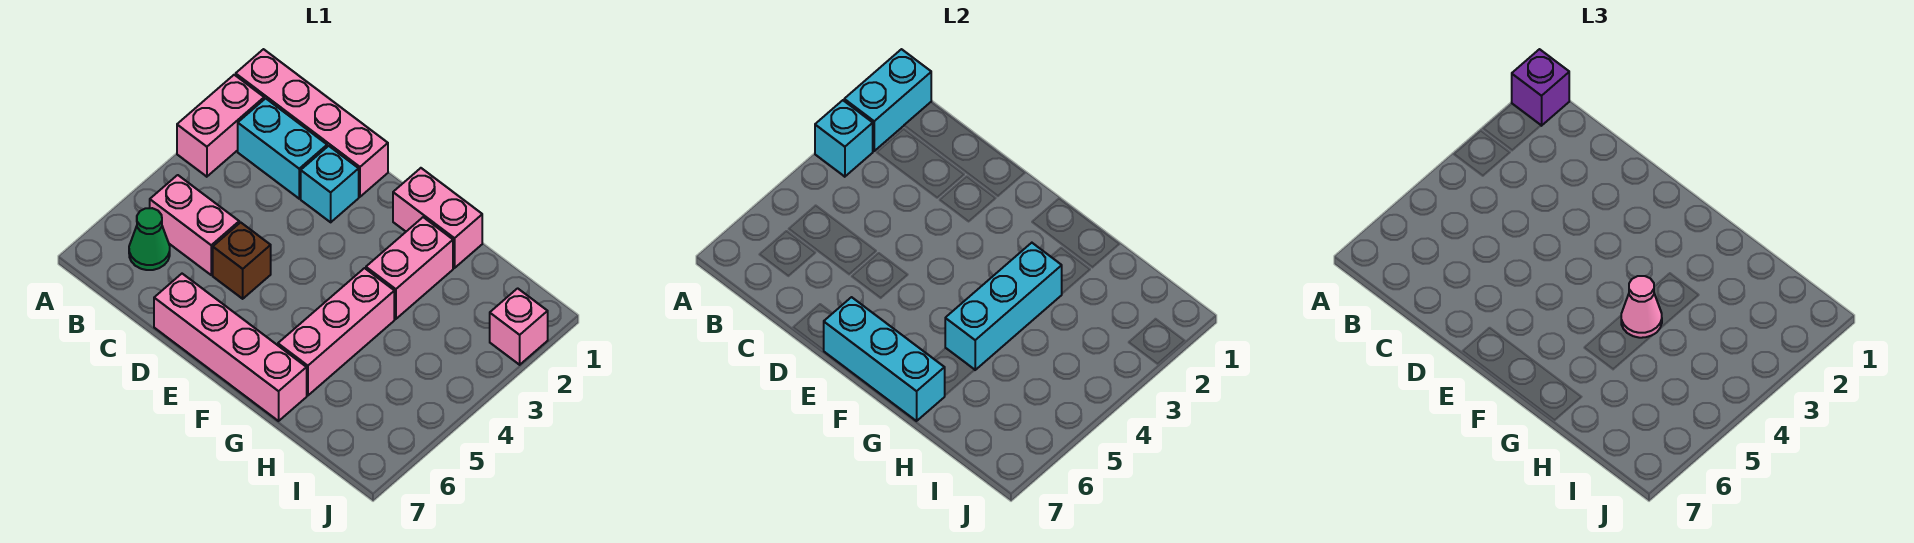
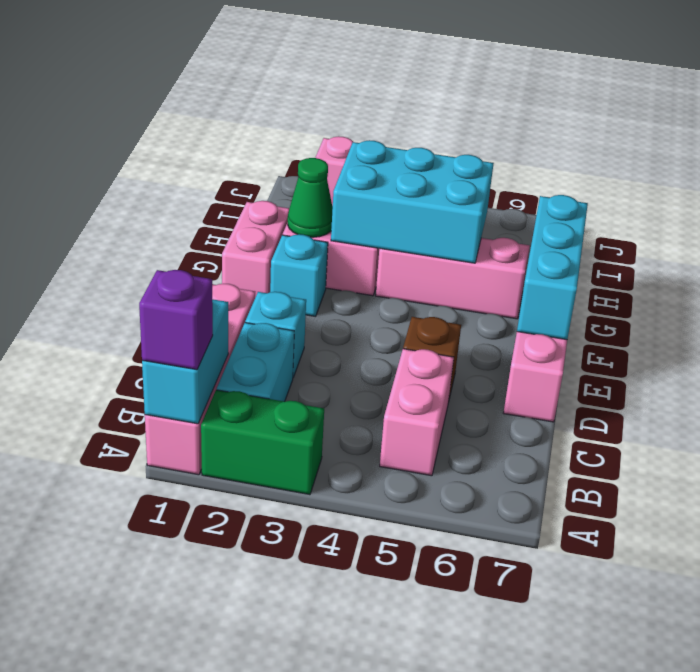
cyan 1x2 brick [844,49,931,151] -> cyan 1x2 brick turned to [142,299,228,424]
pink 1x2 brick [177,75,264,177] -> green 1x2 brick [201,390,324,495]
cyan 1x1 brick [815,100,873,177] -> cyan 1x1 brick moved to [270,234,328,316]
green 1x1 cone [129,208,170,270] -> green 1x1 cone moved to [288,158,333,237]
cyan 1x3 brick [945,243,1062,370] -> cyan 2x3 brick [331,140,494,263]
pink 1x1 cone [1621,276,1662,338] -> none

